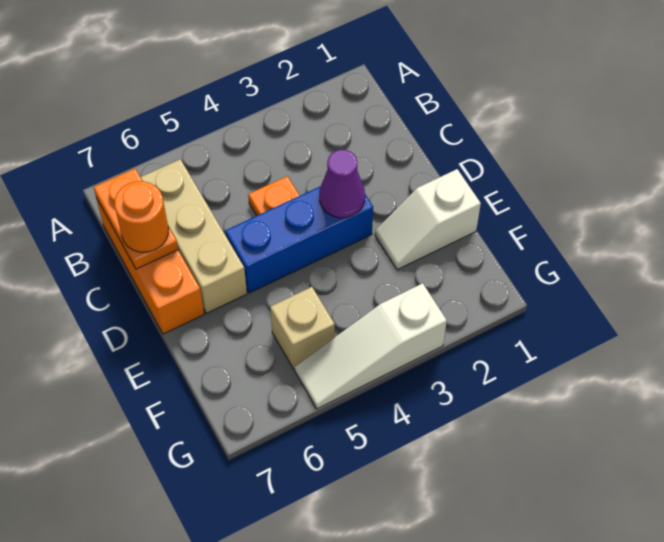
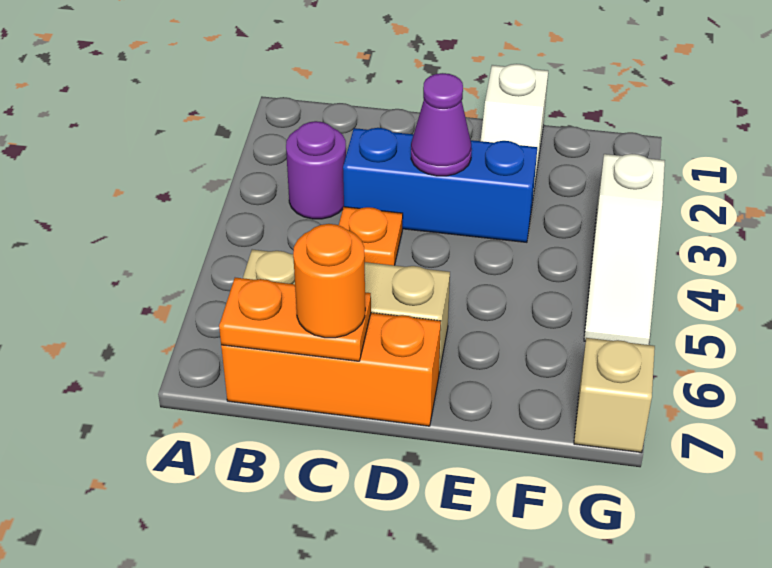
none -> purple 1x1 round brick [286,121,346,219]
blue 1x3 brick [225,186,373,293] -> blue 1x3 brick turned to [343,128,537,242]
tan 1x1 brick [270,287,335,369] -> tan 1x1 brick moved to [574,338,655,452]

